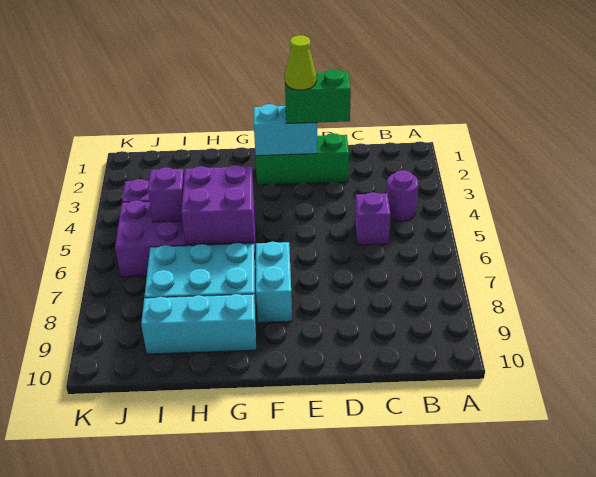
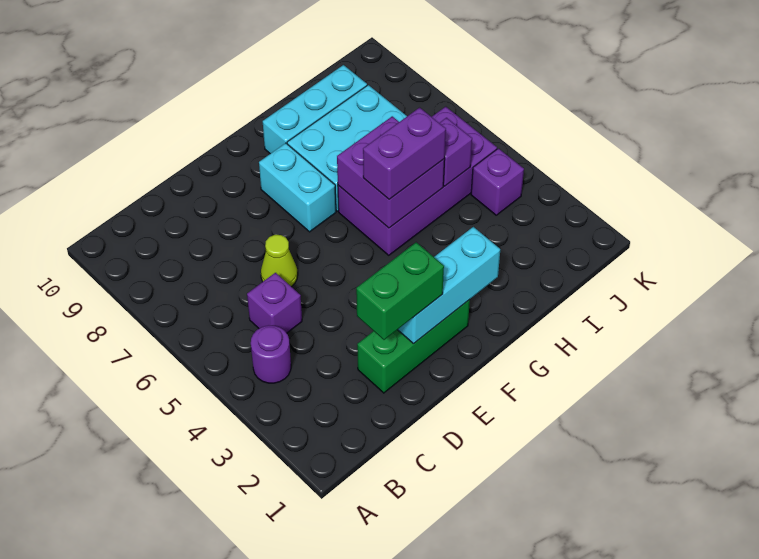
cyan 1x2 brick [254,104,317,156] -> cyan 1x3 brick [398,227,500,344]
lime 1x1 cone [285,35,317,90] -> lime 1x1 cone moved to [261,235,298,287]
none -> purple 1x2 brick [363,108,446,199]

